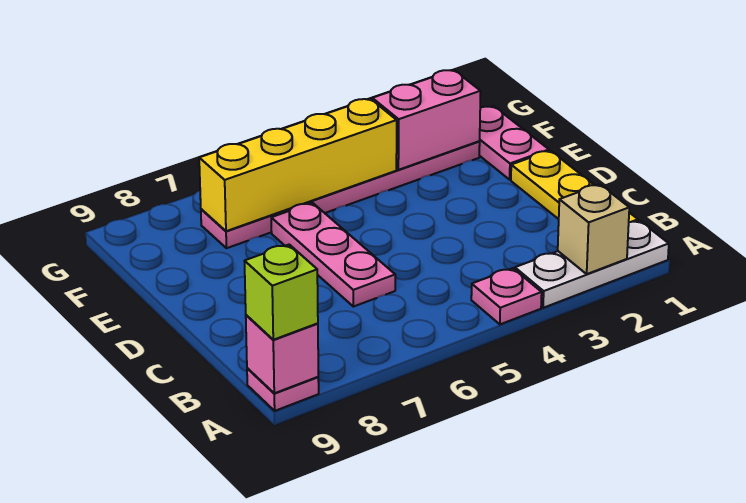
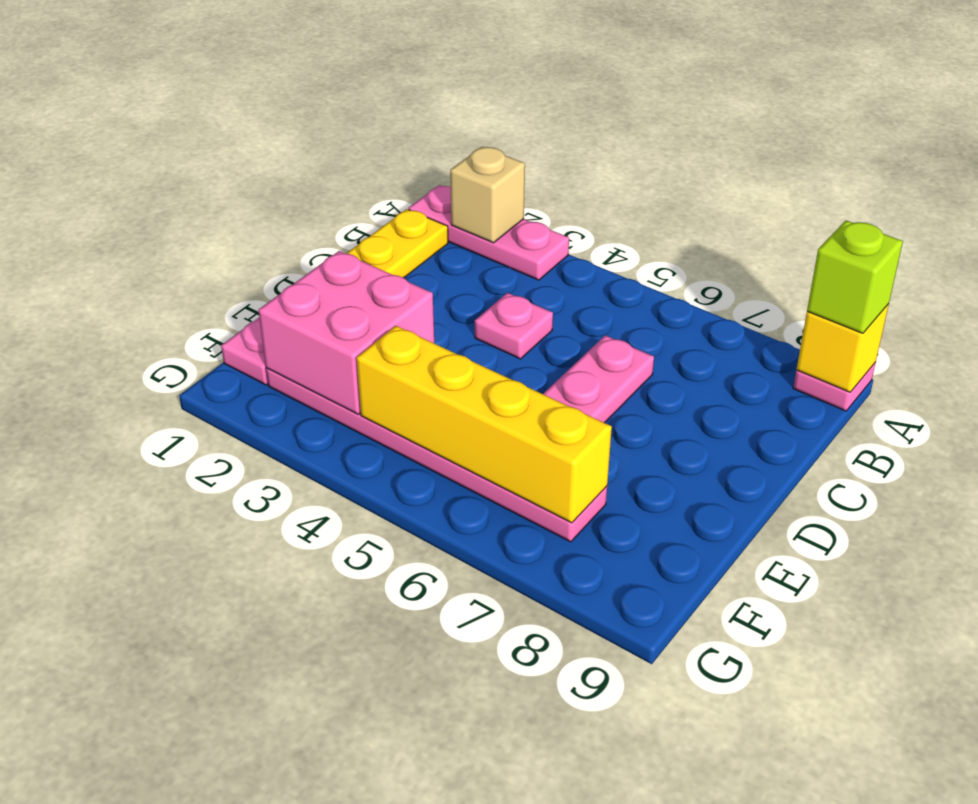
white 1x3 plate [515,221,669,308] -> pink 1x3 plate [409,185,569,280]
pink 1x1 plate [471,268,542,324] -> pink 1x1 plate moved to [475,293,553,359]
pink 1x1 brick [246,315,318,393] -> yellow 1x1 brick [796,304,889,392]
pink 1x2 brick [372,70,481,170] -> pink 2x2 brick [258,251,434,414]

